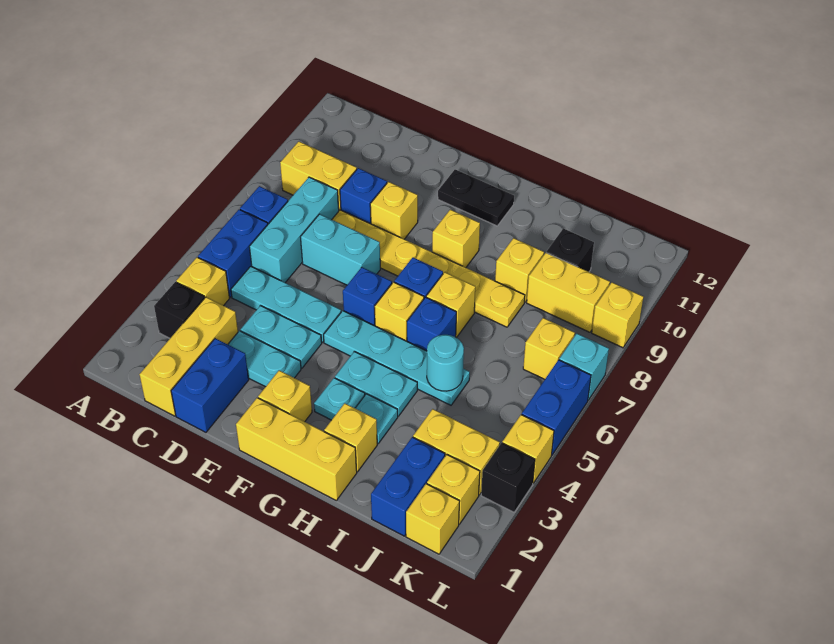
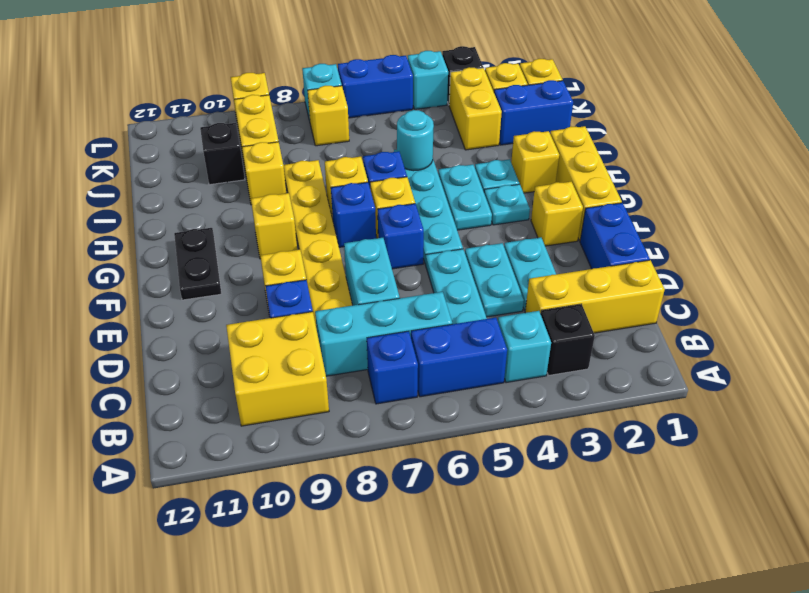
yellow 1x1 brick [176,257,230,306] -> cyan 1x1 brick [498,311,551,383]
yellow 1x2 brick [280,141,357,210] -> yellow 2x2 brick [226,312,329,426]
blue 1x2 brick [171,338,249,432] -> blue 1x2 brick turned to [580,203,650,269]
yellow 1x1 brick [502,415,554,483] -> cyan 1x1 brick [408,51,448,109]

